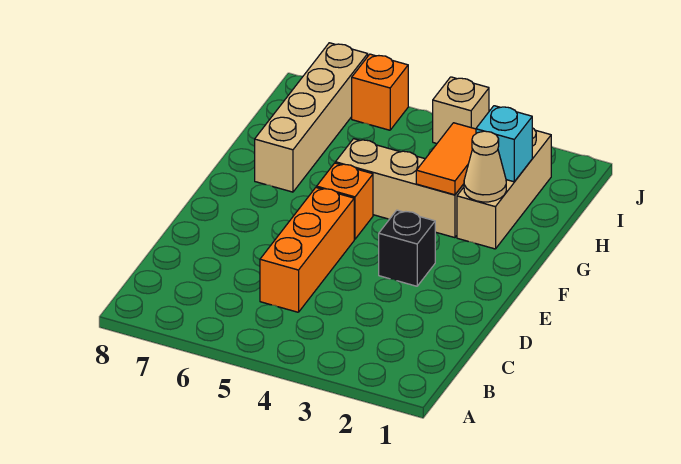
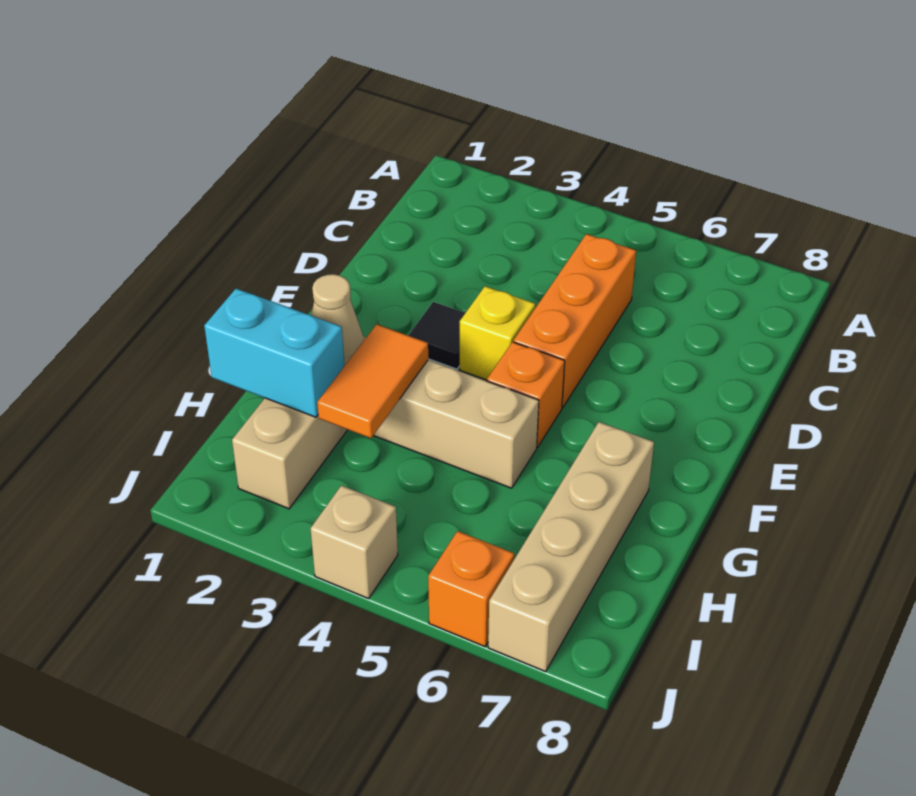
black 1x1 brick [379,210,436,286] -> black 1x1 tile [408,302,465,369]
none -> yellow 1x1 brick [460,286,535,380]
cyan 1x1 brick [476,106,532,182] -> cyan 1x2 brick [204,289,344,417]

